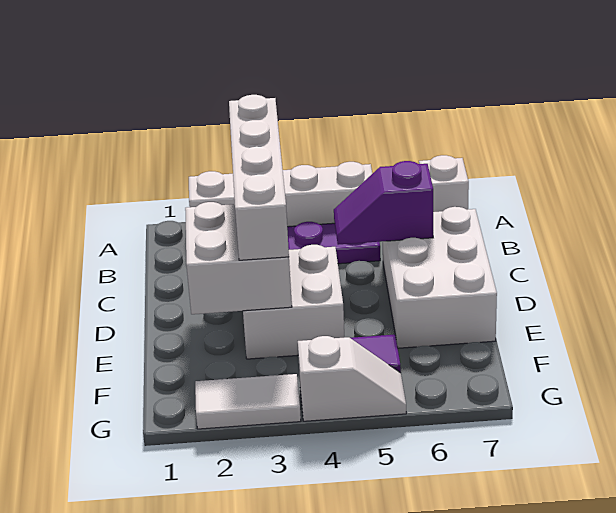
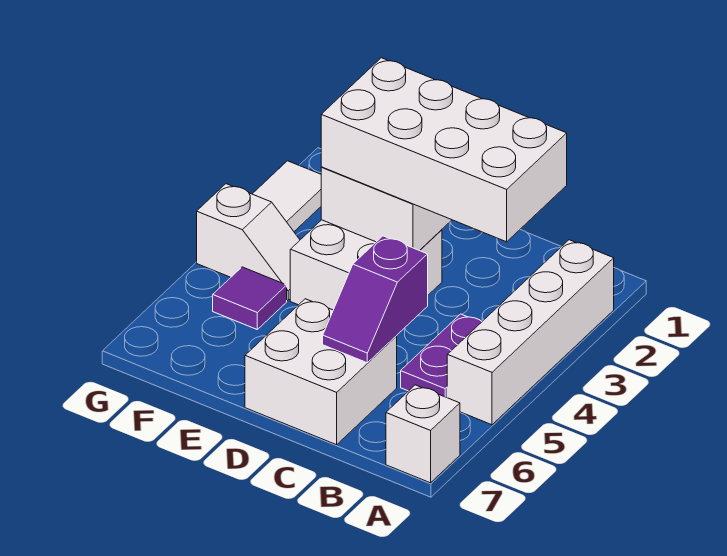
white 1x4 brick [229,95,289,260] -> white 2x4 brick [321,58,567,242]
purple 1x2 slope [334,161,433,245] -> purple 1x2 slope turned to [323,236,428,363]
white 2x3 brick [383,207,497,348] -> white 2x2 brick [245,299,397,445]
white 1x2 slope [298,336,406,421] -> white 1x2 slope turned to [197,184,300,300]

